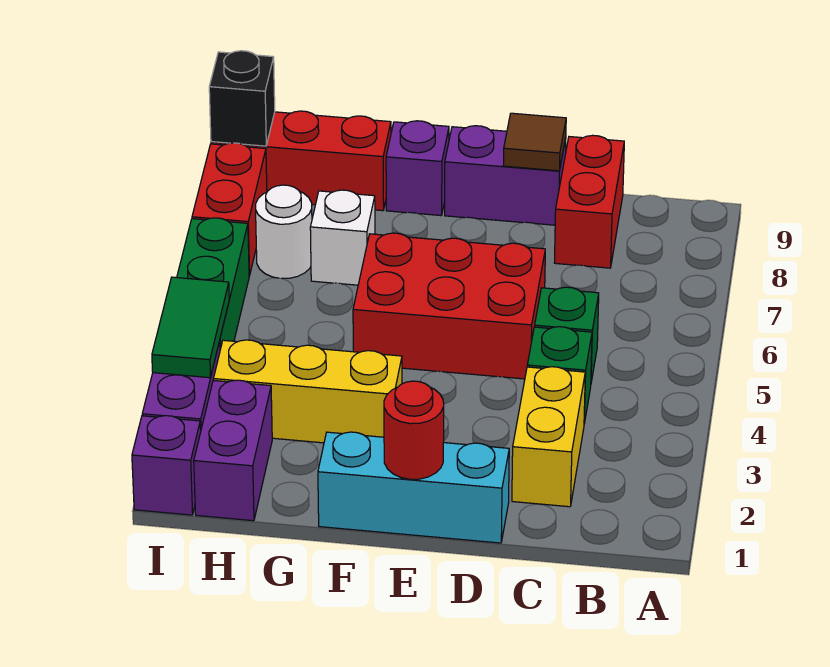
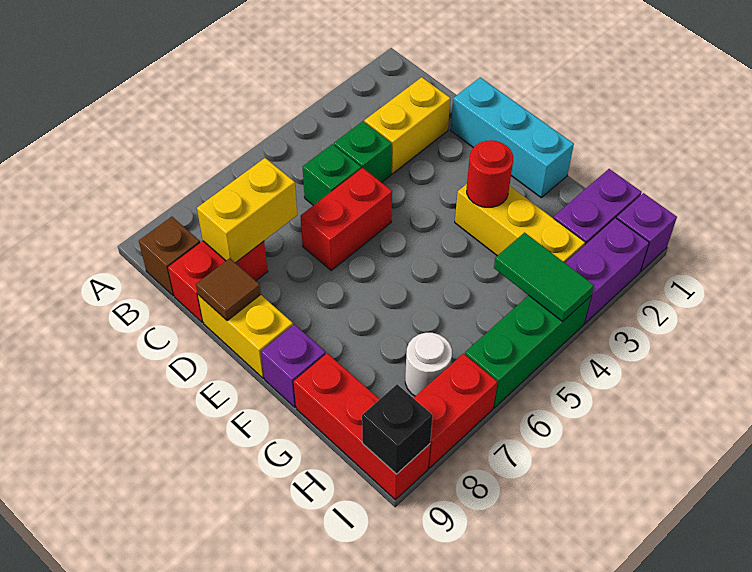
none -> brown 1x1 brick [139,217,200,296]
none -> yellow 1x2 brick [197,158,297,263]
red 2x3 brick [353,233,545,379] -> red 1x2 brick [300,168,392,270]
purple 1x2 brick [445,126,566,225] -> yellow 1x2 brick [198,295,293,378]
red 1x1 round brick [384,381,444,479] -> red 1x1 round brick moved to [467,140,513,207]
white 1x1 brick [310,190,375,285] -> none
green 1x2 tile [152,277,229,378] -> green 1x2 tile turned to [494,233,594,322]

